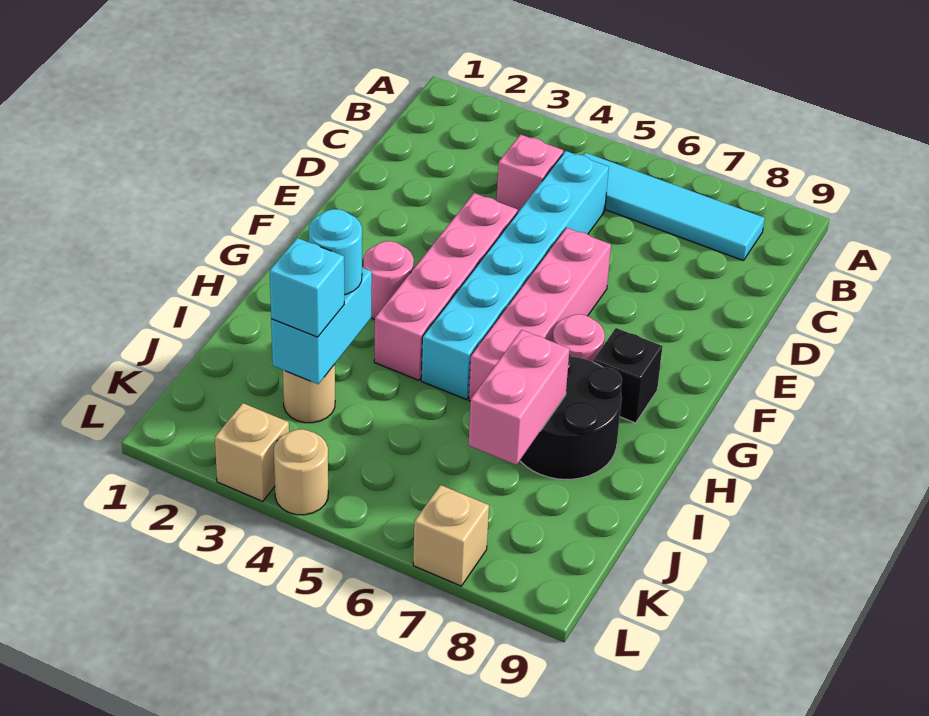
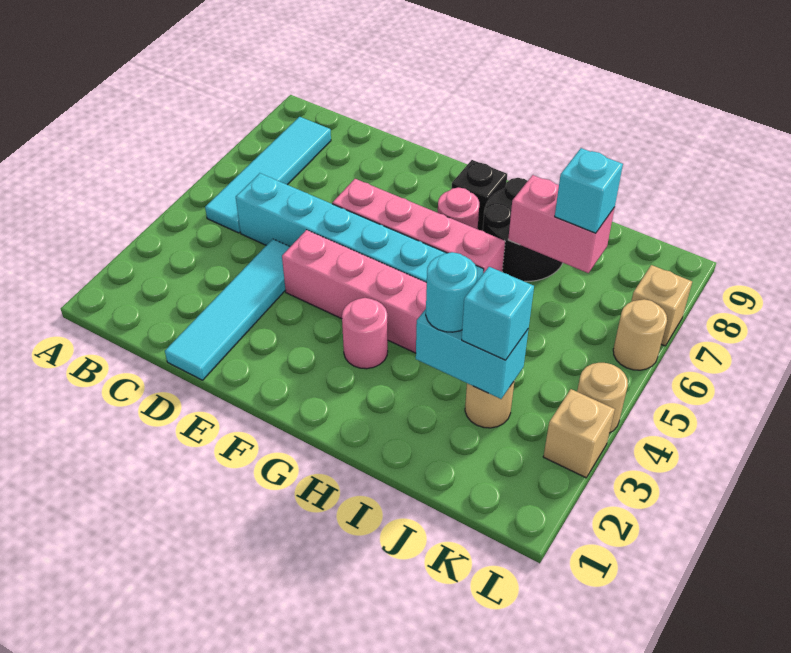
pink 1x1 brick [497,135,563,213] -> none
none -> cyan 1x4 tile [165,239,290,380]
none -> cyan 1x1 brick [555,148,623,233]
none -> tan 1x1 round brick [613,299,667,370]

